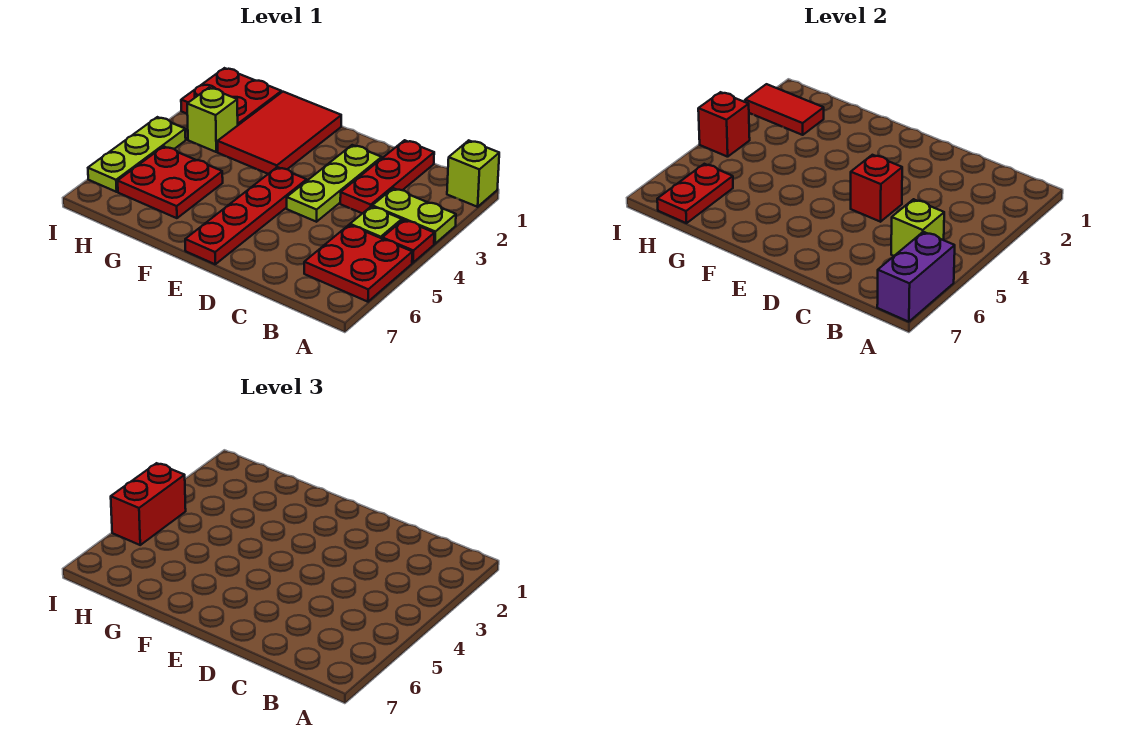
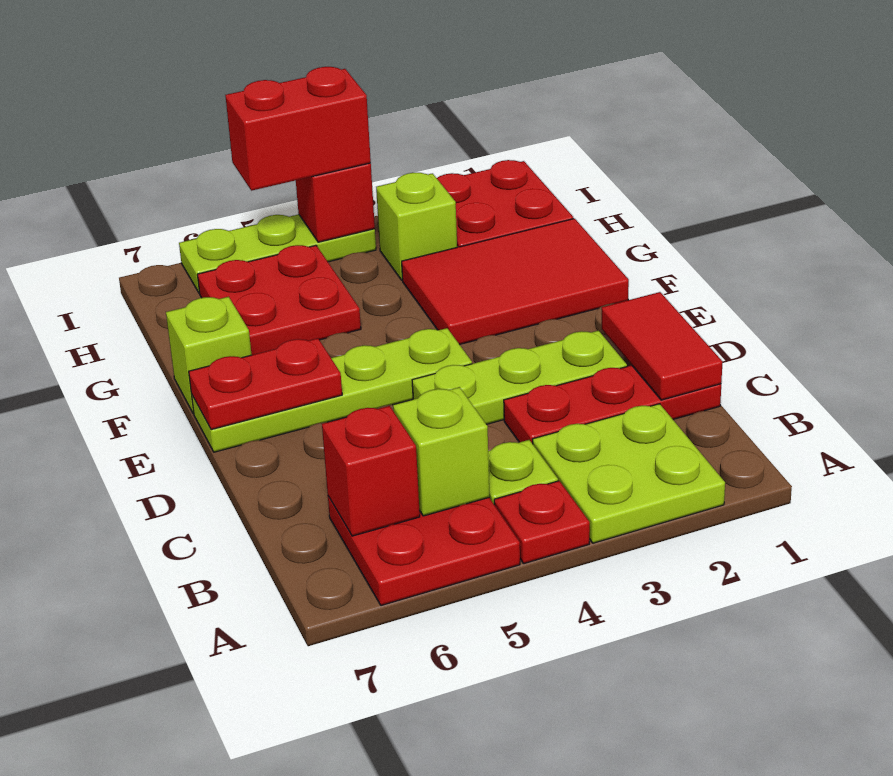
lime 1x1 brick [447,140,499,207] -> lime 1x1 brick moved to [166,297,251,414]
lime 1x2 plate [372,188,456,244] -> lime 2x2 plate [533,404,725,543]
purple 1x2 brick [877,232,955,322] -> none
red 1x1 brick [851,155,902,222] -> red 1x1 brick moved to [322,406,420,536]
red 1x4 plate [185,167,307,264] -> lime 1x4 plate [192,328,472,452]
red 1x2 tile [745,84,824,135] -> red 1x2 tile moved to [602,292,723,400]
red 1x2 plate [657,164,733,223] -> red 1x2 plate moved to [189,338,342,430]

